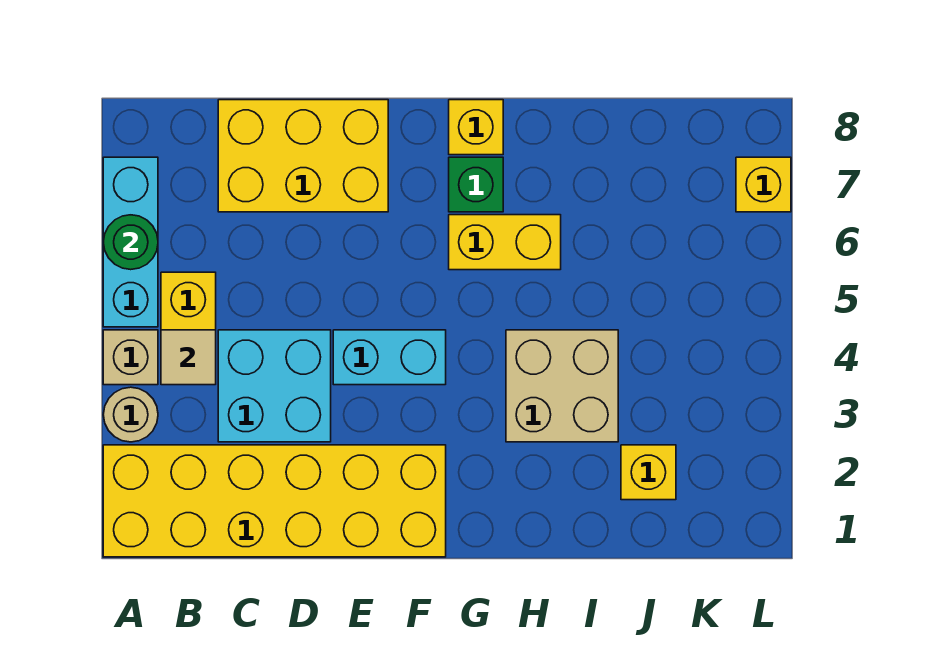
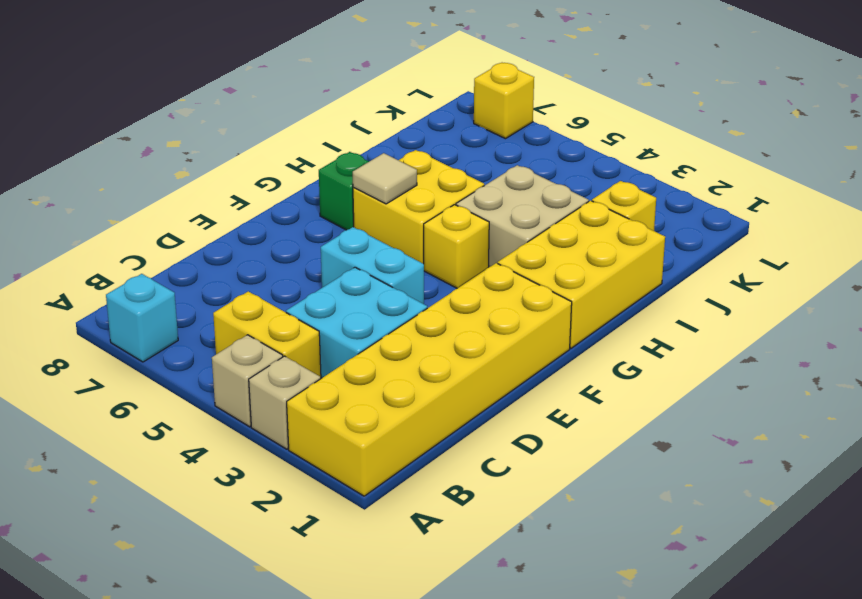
tan 1x1 round brick [103,387,158,442] -> tan 1x1 brick [249,356,321,449]
cyan 1x3 brick [103,157,158,327] -> cyan 1x1 brick [106,274,178,362]
green 1x1 round brick [103,215,158,270] -> none
tan 1x1 tile [161,330,216,385] -> tan 1x1 tile moved to [353,153,417,204]
yellow 2x3 brick [218,100,388,212] -> yellow 2x3 brick moved to [498,201,665,348]
cyan 1x2 brick [333,330,446,385] -> cyan 1x2 brick turned to [321,227,424,304]
yellow 1x2 brick [449,215,561,270] -> yellow 2x2 brick [353,150,484,264]
yellow 1x1 brick [449,100,503,155] -> yellow 1x1 brick moved to [424,205,489,288]

